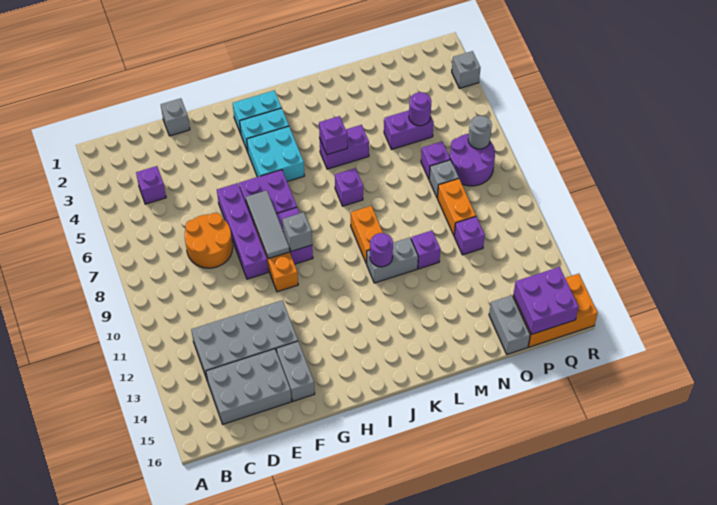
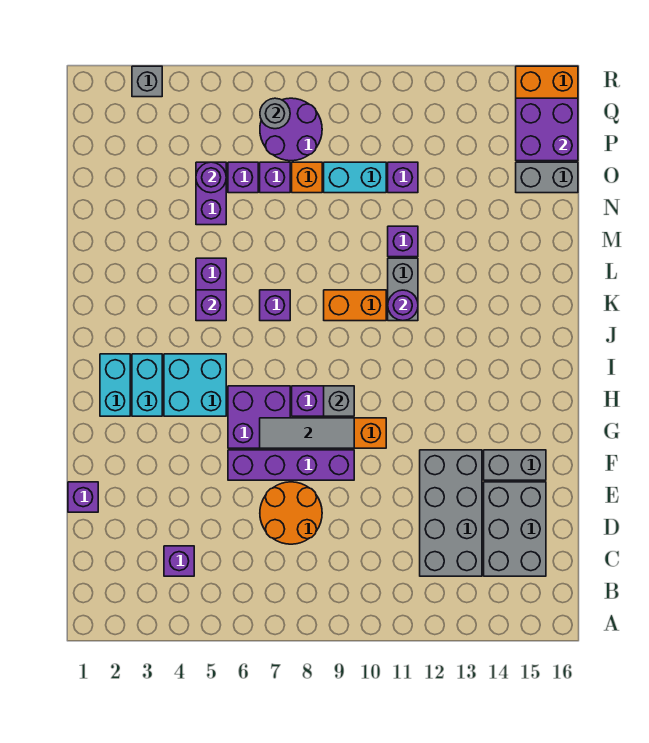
grey 1x1 brick [161,98,190,136] -> purple 1x1 brick [68,482,98,512]
none -> purple 1x1 brick [228,162,258,193]
grey 1x1 brick [429,160,459,198] -> orange 1x1 brick [292,162,322,193]
orange 1x2 brick [437,179,476,235] -> cyan 1x2 brick [324,162,386,193]

